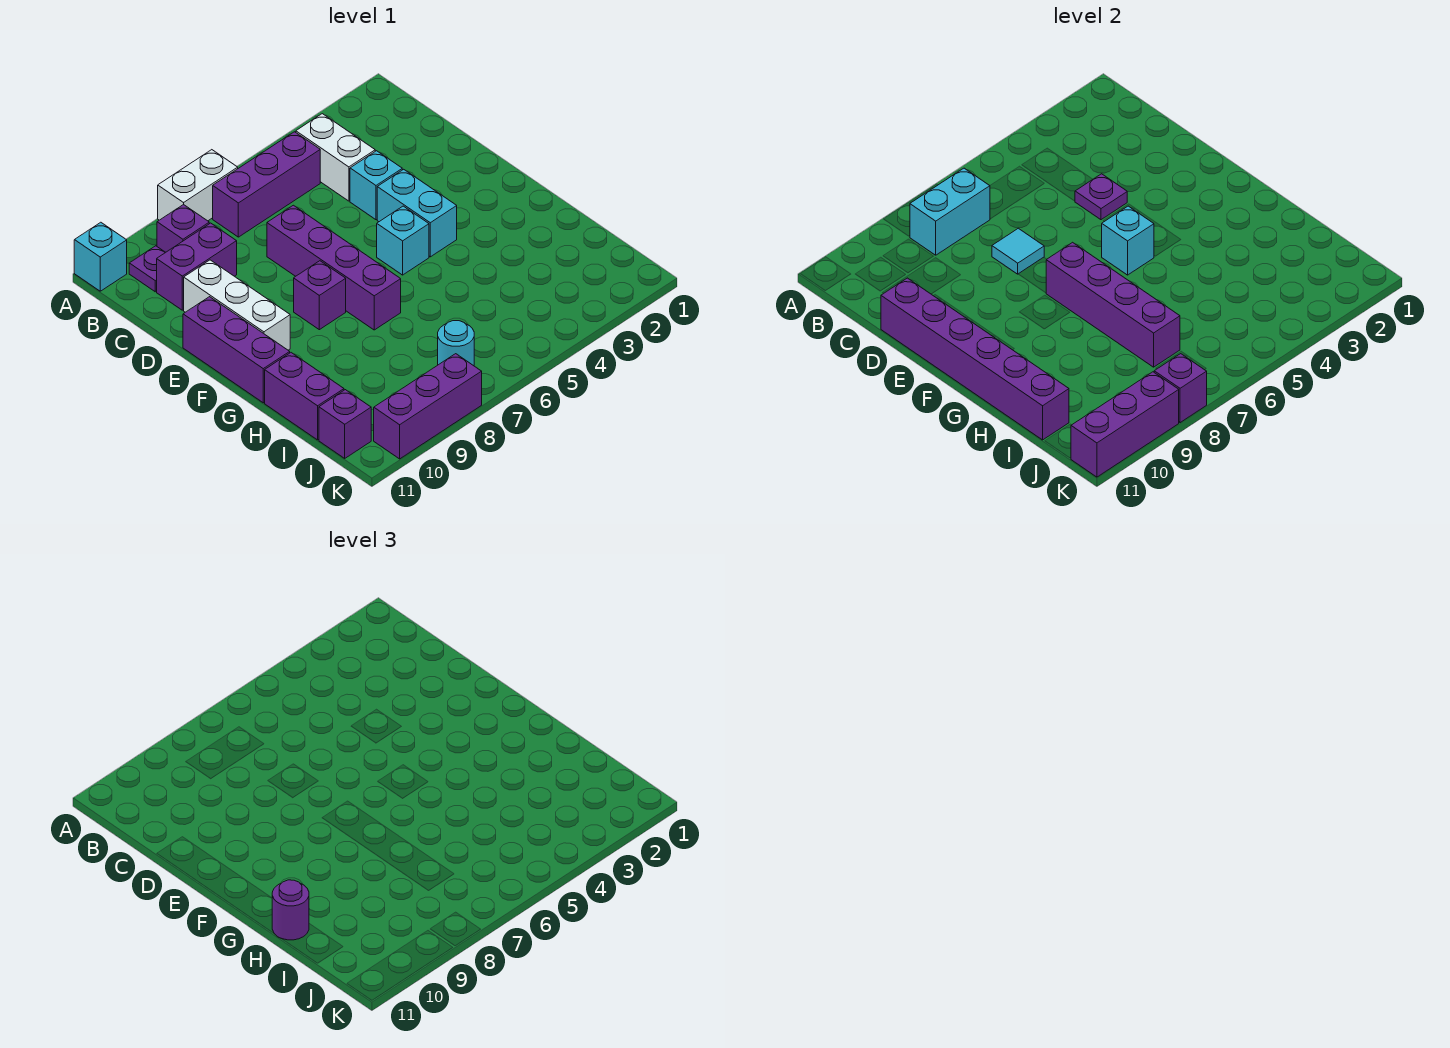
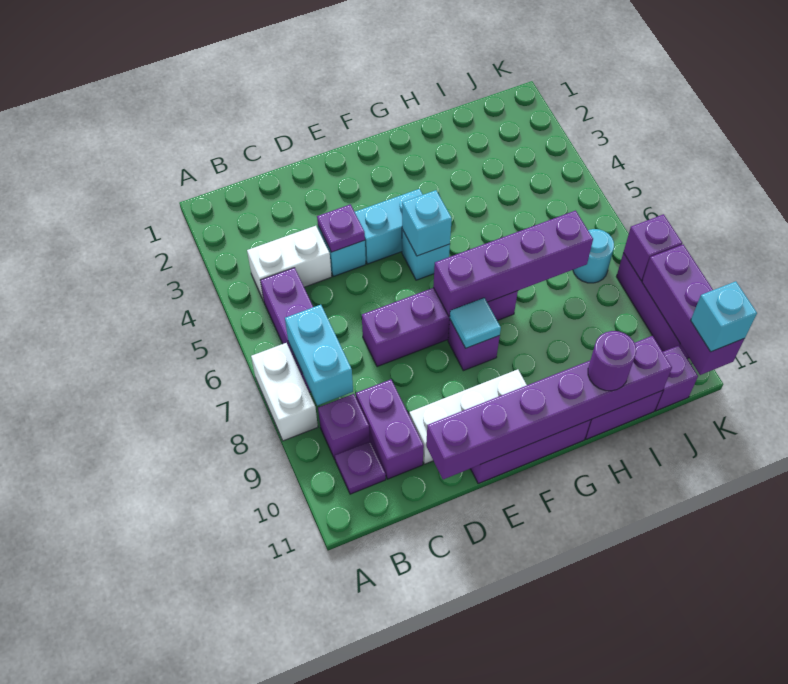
cyan 1x1 brick [74,222,127,291] -> cyan 1x1 brick moved to [691,281,757,352]
cyan 1x1 tile [992,228,1044,274] -> cyan 1x1 tile moved to [450,298,501,348]

